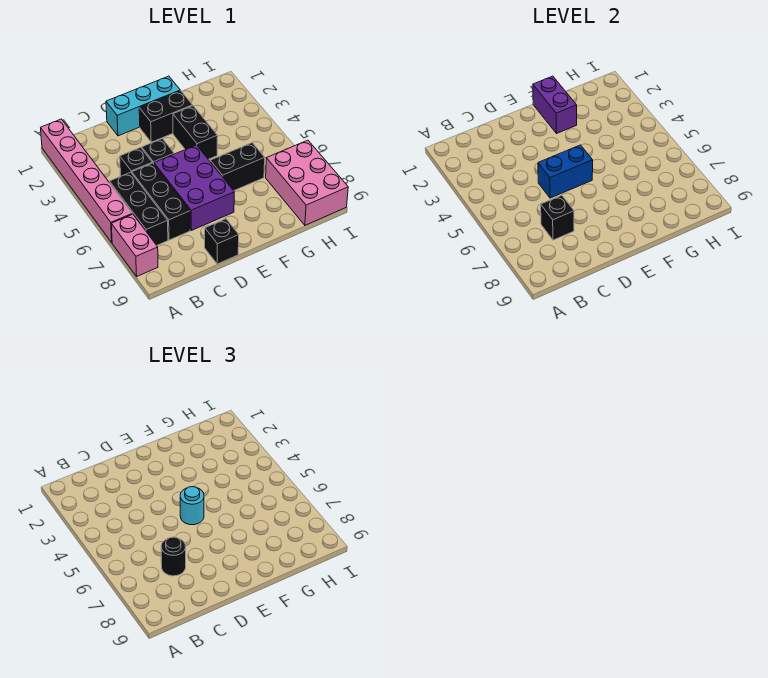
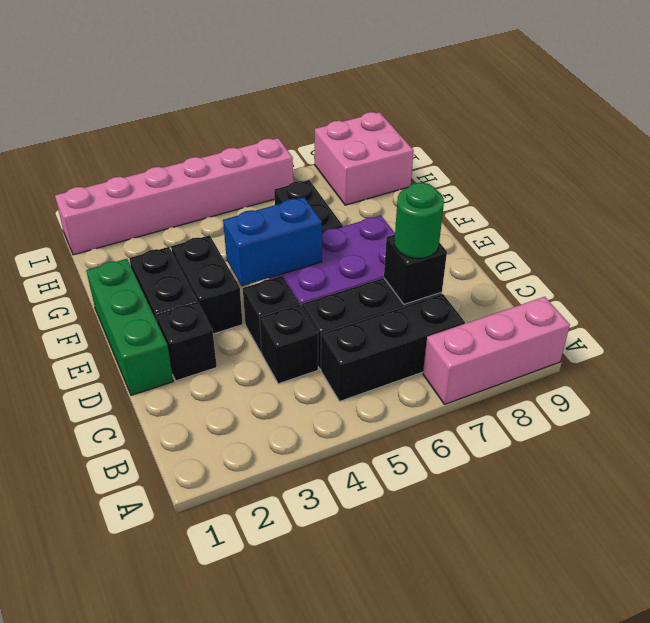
pink 1x6 brick [41,119,132,242] -> pink 1x6 brick moved to [55,138,293,255]
pink 1x2 brick [111,214,158,276] -> pink 1x3 brick [423,297,570,404]
black 1x1 round brick [161,537,186,576] -> green 1x1 round brick [395,183,444,258]
cyan 1x3 brick [106,76,180,136] -> green 1x3 brick [86,259,173,395]
blue 1x2 brick [538,145,593,198] -> blue 1x2 brick turned to [223,197,322,286]
black 1x1 brick [205,219,239,264] -> black 1x1 brick moved to [156,302,217,381]
cyan 1x1 round brick [180,487,204,525] -> none
purple 1x2 brick [533,76,577,134] -> none
black 1x2 brick [173,106,218,159] -> black 1x2 brick turned to [171,235,243,334]
pink 2x3 brick [266,140,348,225] -> pink 2x2 brick [315,112,414,205]

